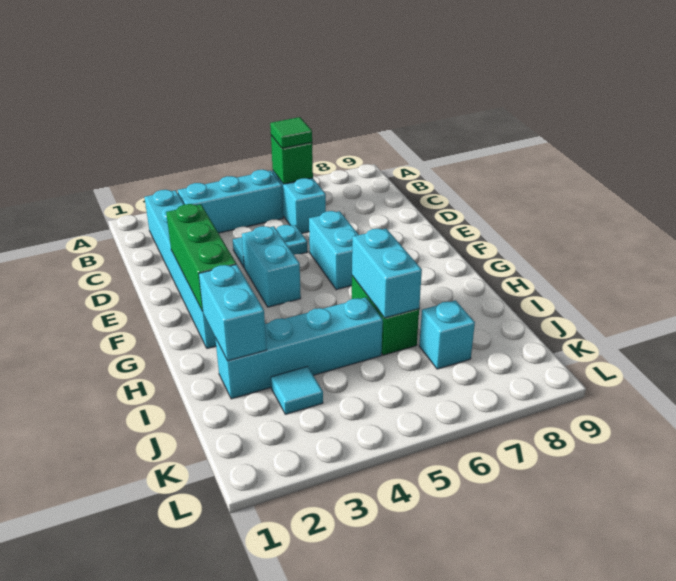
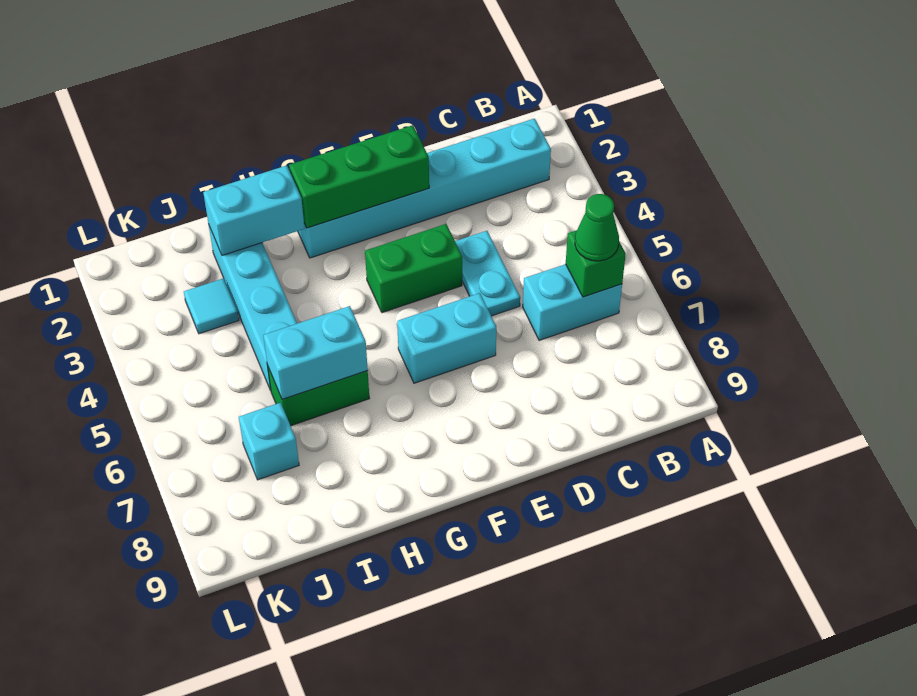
cyan 1x3 brick [178,170,283,233] -> none
green 1x1 tile [270,117,312,148] -> green 1x1 cone [575,194,619,261]
cyan 1x2 brick [242,226,301,307] -> green 1x2 brick [365,224,462,313]

